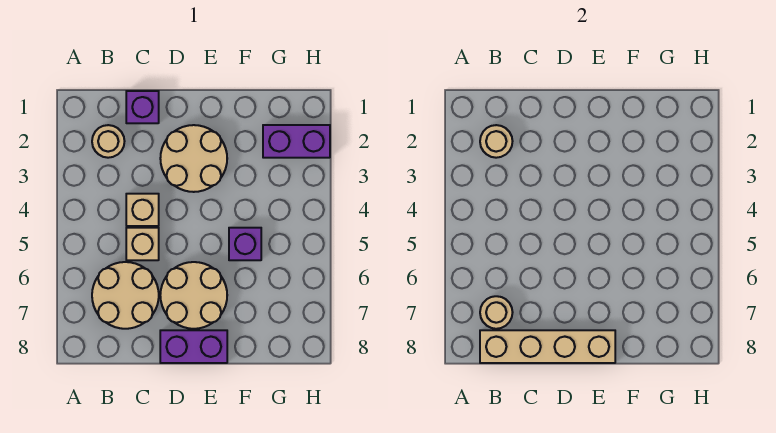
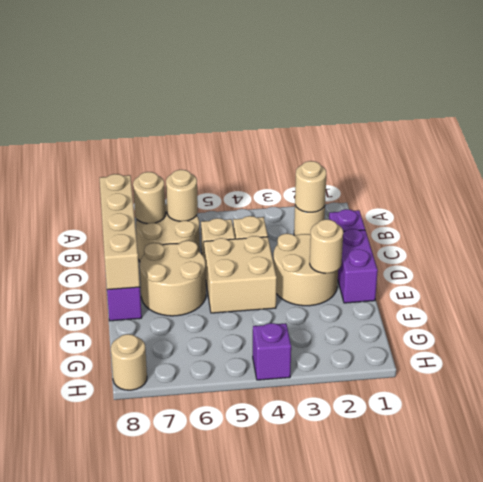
none -> tan 1x1 round brick [166,170,198,221]
none -> tan 2x2 brick [204,236,277,313]
none -> tan 1x1 round brick [310,219,343,273]
purple 1x1 brick [229,228,261,260] -> purple 1x1 brick moved to [253,323,291,380]
purple 1x2 brick [263,125,330,158] -> purple 1x2 brick moved to [338,229,378,303]
none -> tan 1x1 round brick [111,334,147,390]

